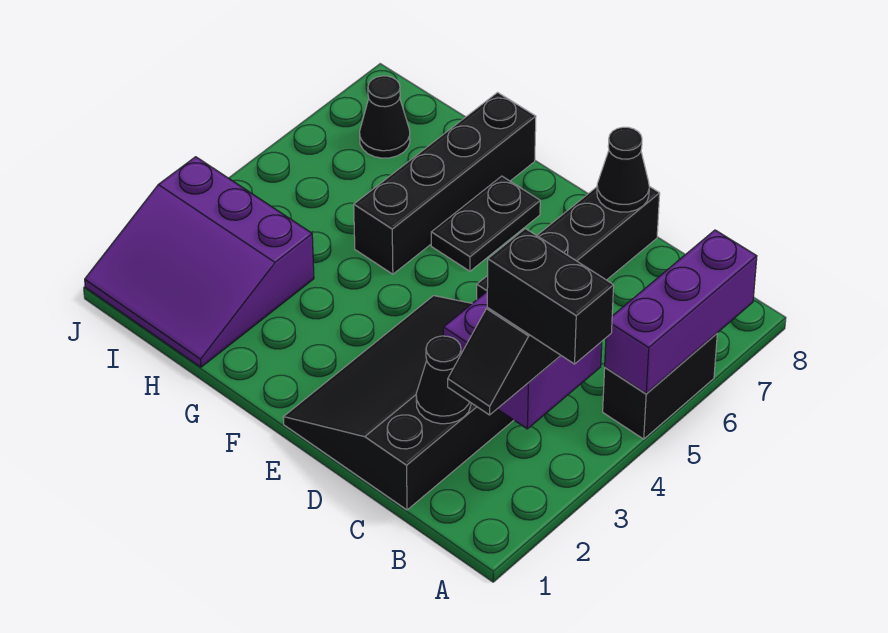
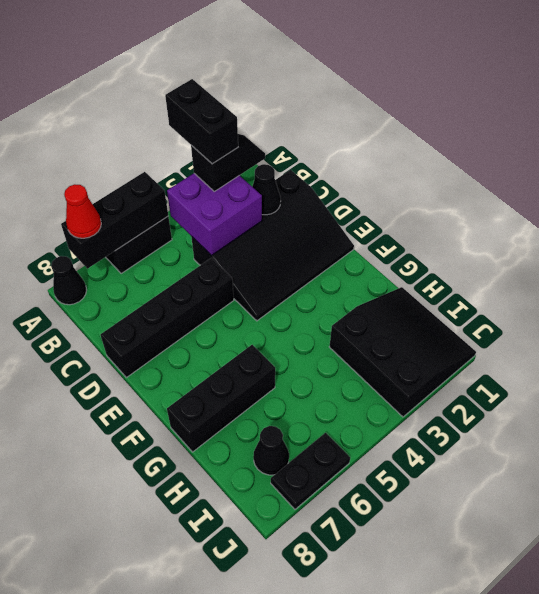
purple 1x3 brick [605,230,757,394] -> black 1x3 brick [61,172,168,269]
none -> red 1x1 cone [64,184,101,238]
black 1x1 cone [597,127,649,212] -> black 1x1 cone moved to [51,256,87,305]
black 1x2 plate [431,176,540,271] -> black 1x2 plate moved to [271,433,350,509]
black 1x4 brick [354,93,536,274] -> black 1x3 brick [167,345,275,452]
purple 3x3 slope [85,157,314,367] -> black 3x3 slope [329,287,476,417]

